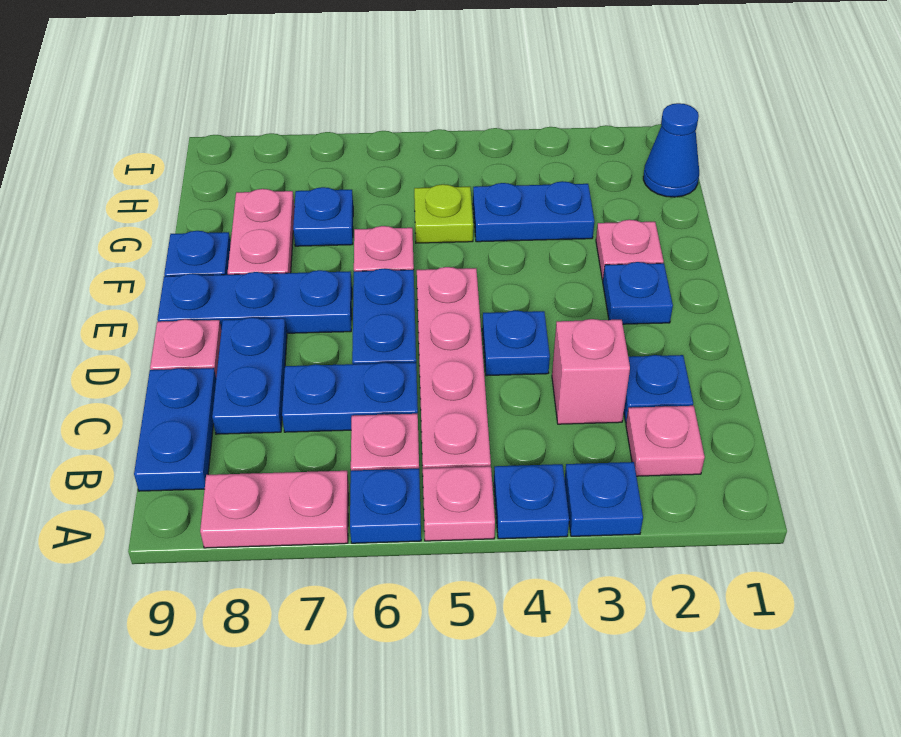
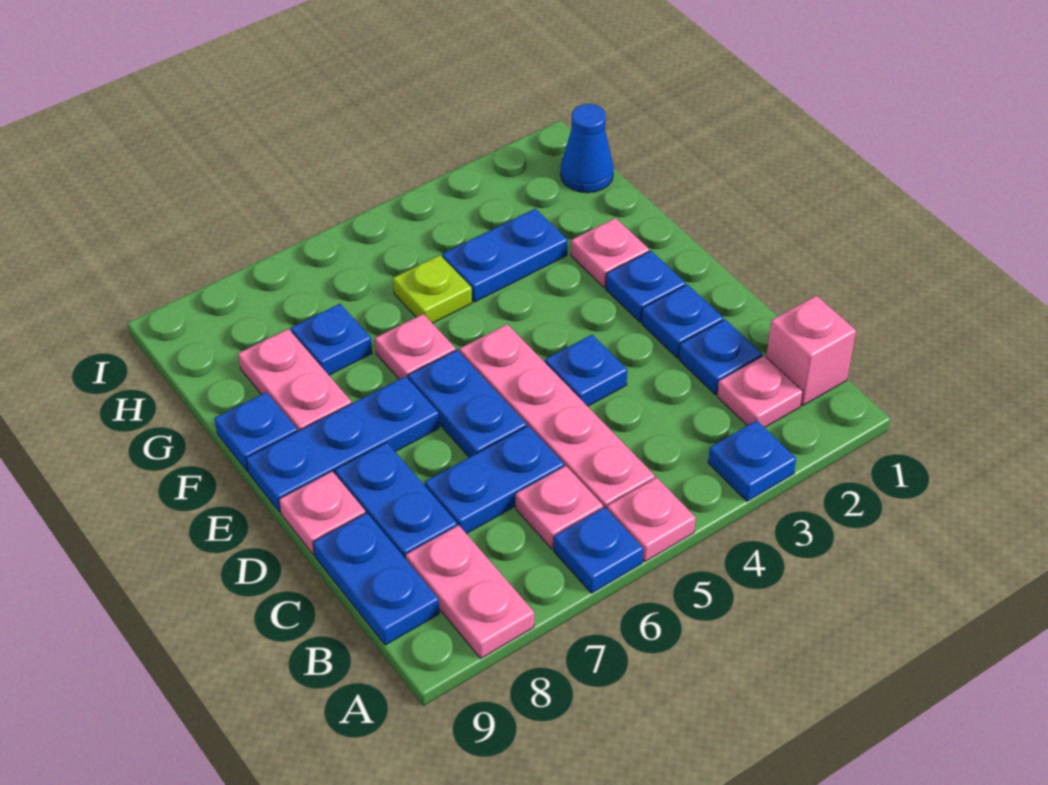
blue 1x1 plate [494,464,569,539] -> blue 1x1 plate moved to [642,285,723,358]
pink 1x2 plate [200,471,349,548] -> pink 1x2 plate turned to [406,525,534,658]
pink 1x1 brick [552,319,630,424] -> pink 1x1 brick moved to [766,296,856,405]

